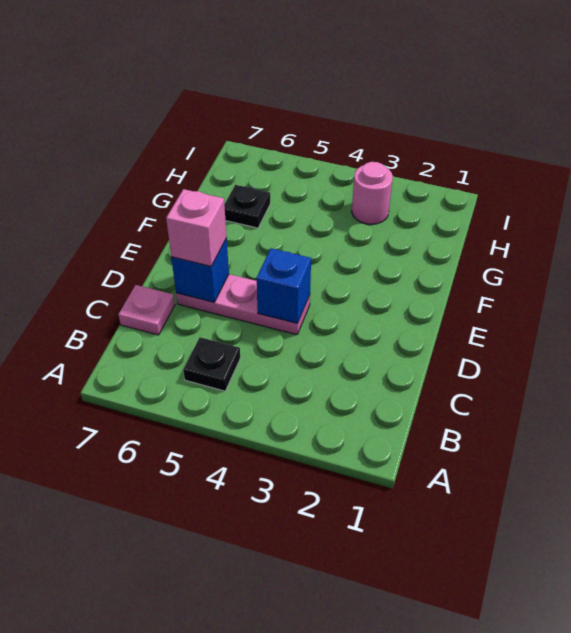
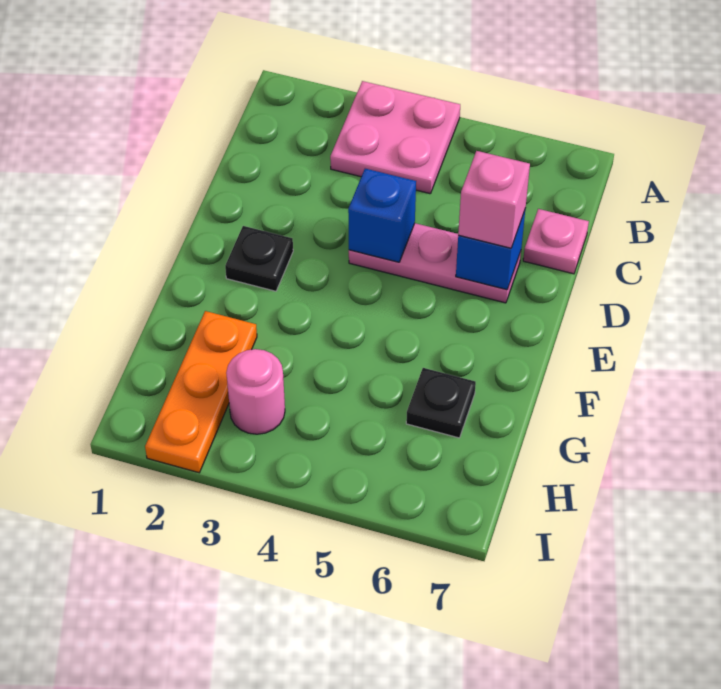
none -> pink 2x2 plate [330,81,460,194]
black 1x1 plate [183,337,240,391] -> black 1x1 plate moved to [225,226,293,291]
none -> orange 1x3 plate [145,311,257,473]

